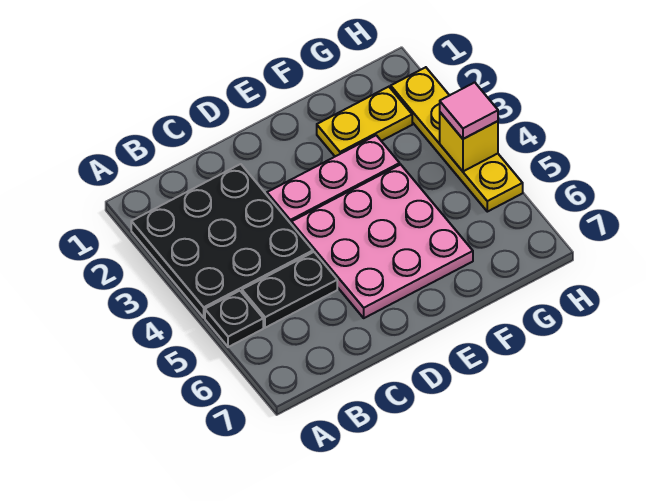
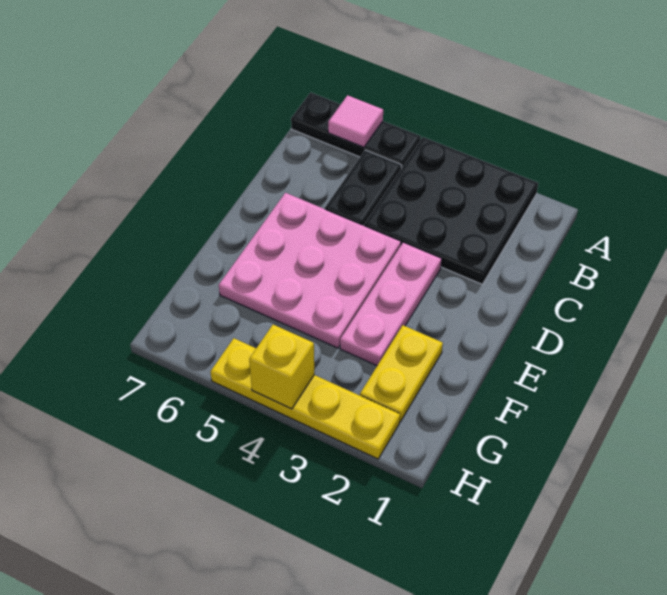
black 1x1 plate [205,291,263,347] -> black 1x3 plate [291,92,421,168]
pink 1x1 tile [440,82,498,139] -> pink 1x1 tile moved to [328,95,383,147]

